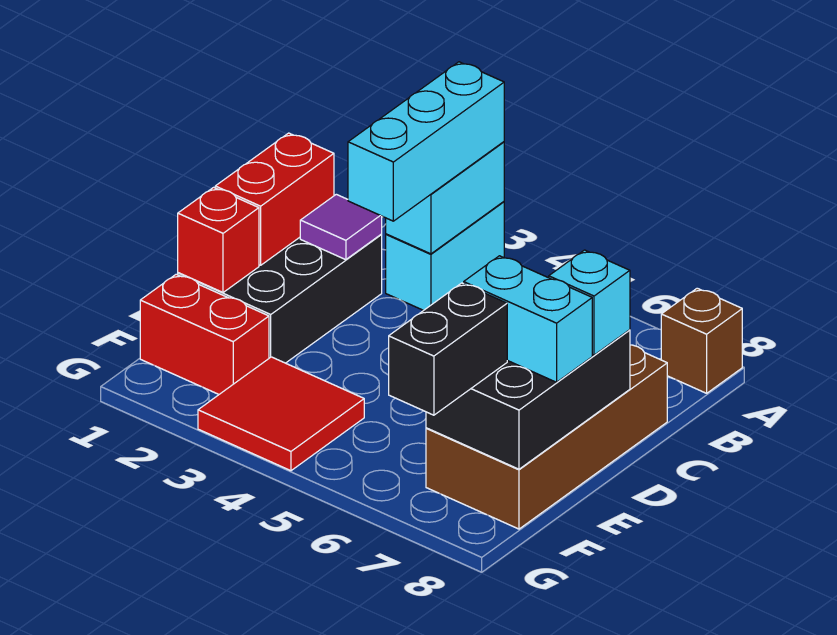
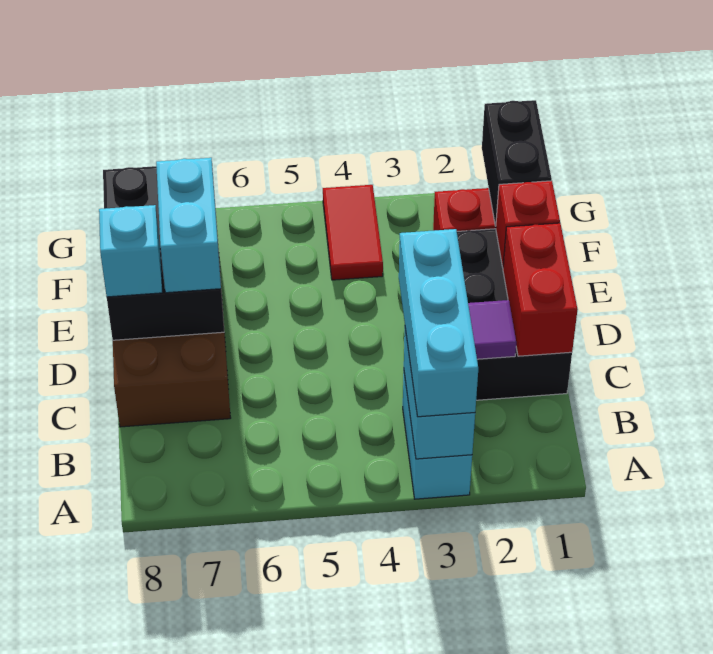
brown 1x1 brick [661,288,742,393] -> none
cyan 1x2 brick [464,256,592,382] -> cyan 1x2 brick turned to [156,158,221,293]
red 2x2 tile [198,357,364,471] -> red 1x2 tile [323,185,383,280]
black 1x2 brick [389,283,507,415] -> black 1x2 brick moved to [482,100,552,226]

